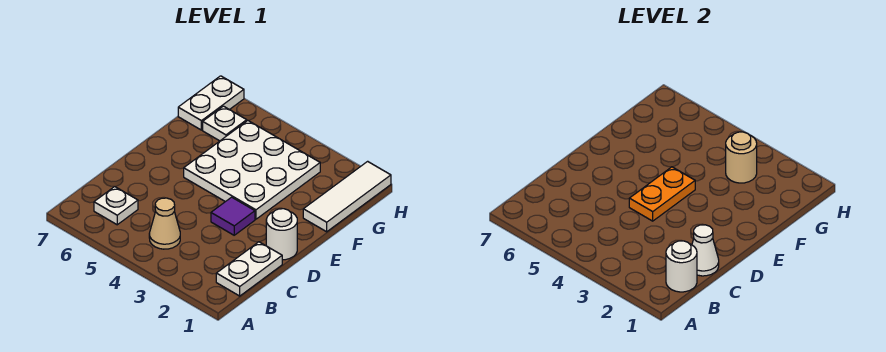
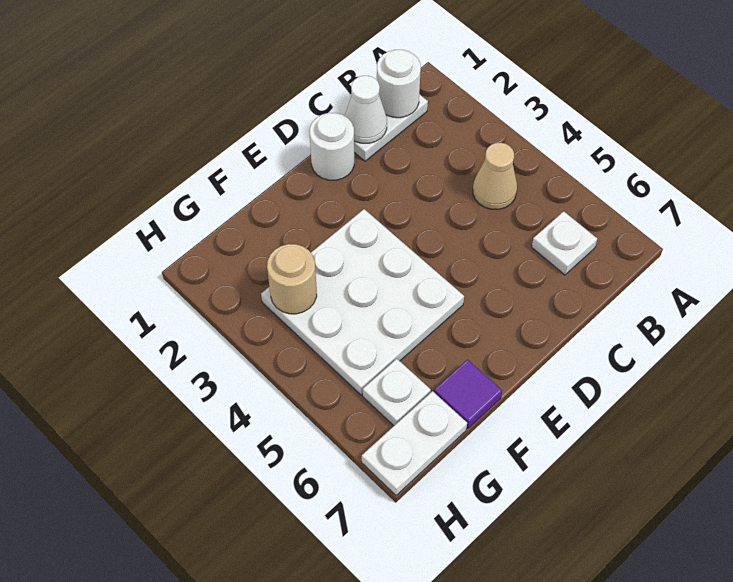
purple 1x1 tile [211,197,255,235] -> purple 1x1 tile moved to [434,360,502,429]
orange 1x2 plate [629,167,695,221] -> none
white 1x3 tile [303,161,391,232] -> none

